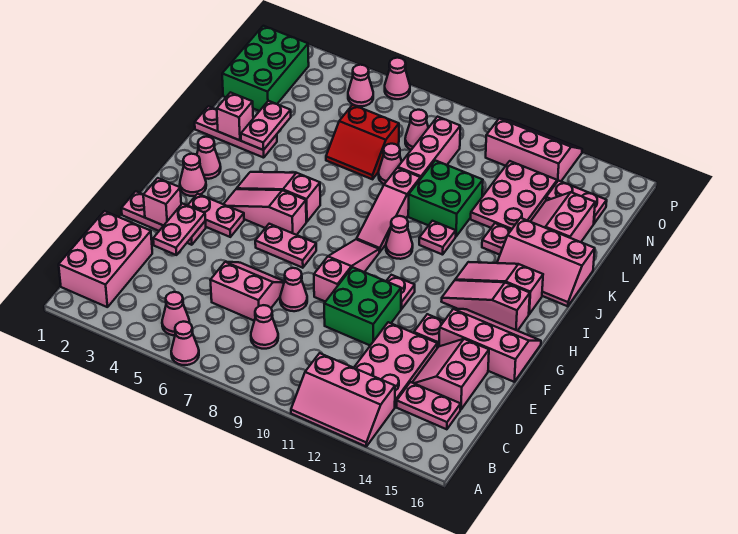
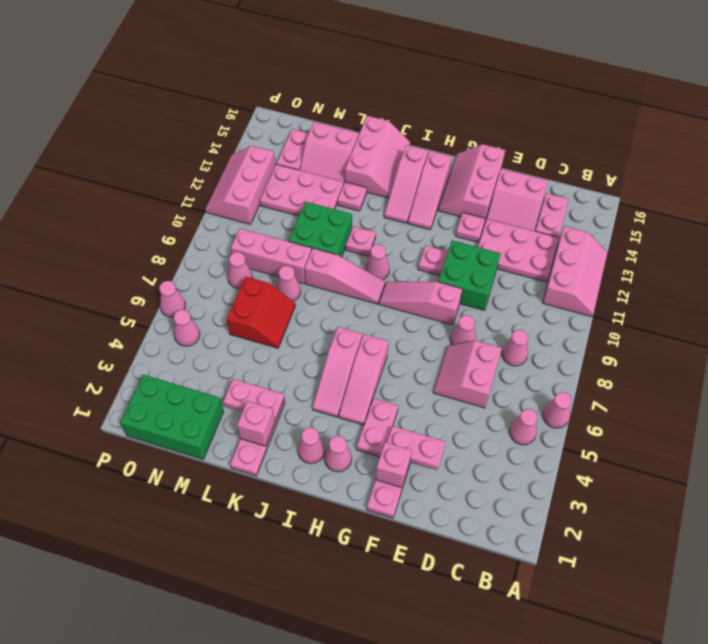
pink 2x3 brick [59,211,152,307] -> none
pink 1x2 plate [255,224,316,268] -> none

